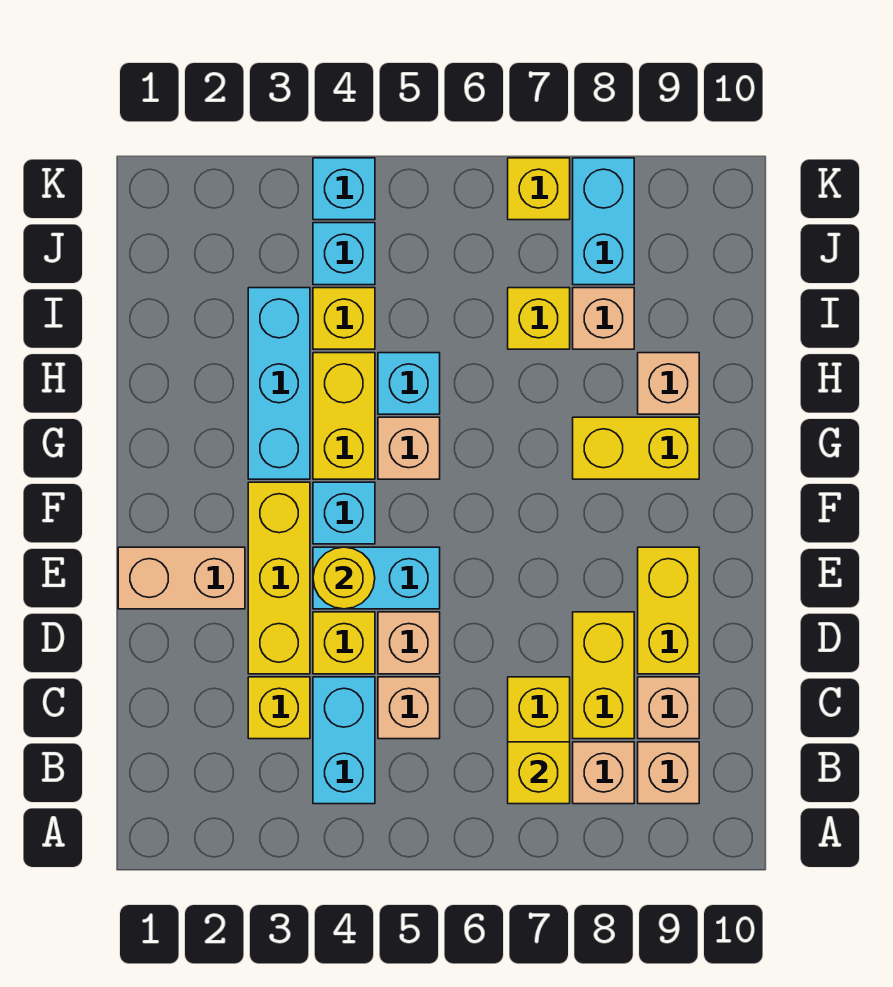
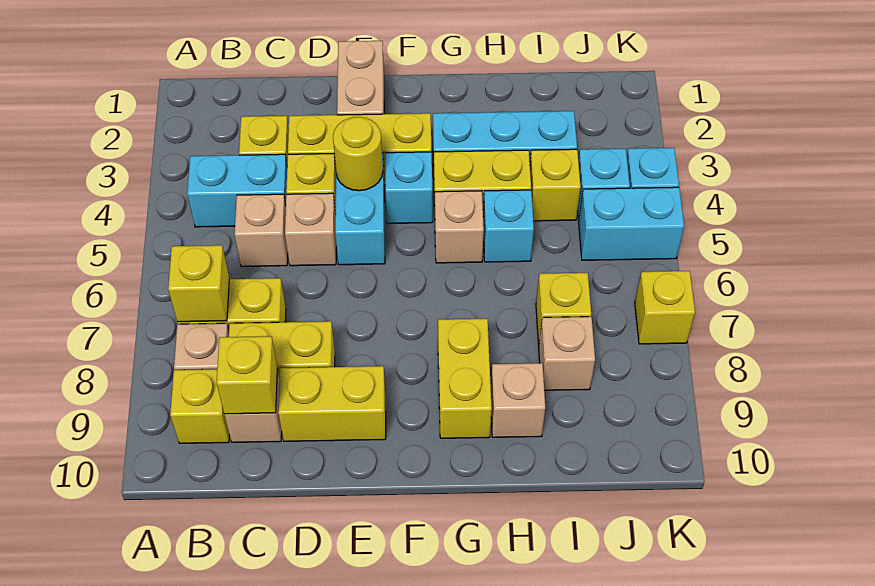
tan 1x1 brick [638,742,699,804] -> yellow 1x1 brick [170,369,230,443]
none -> yellow 1x1 brick [217,336,277,414]
cyan 1x2 brick [573,158,634,285] -> cyan 1x2 brick moved to [579,187,684,260]

